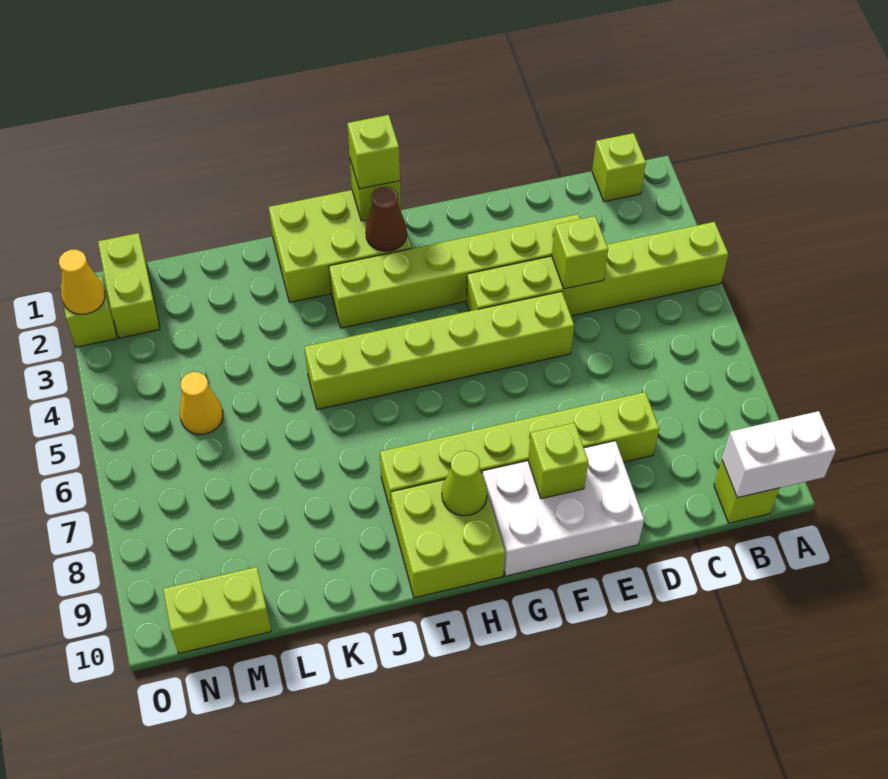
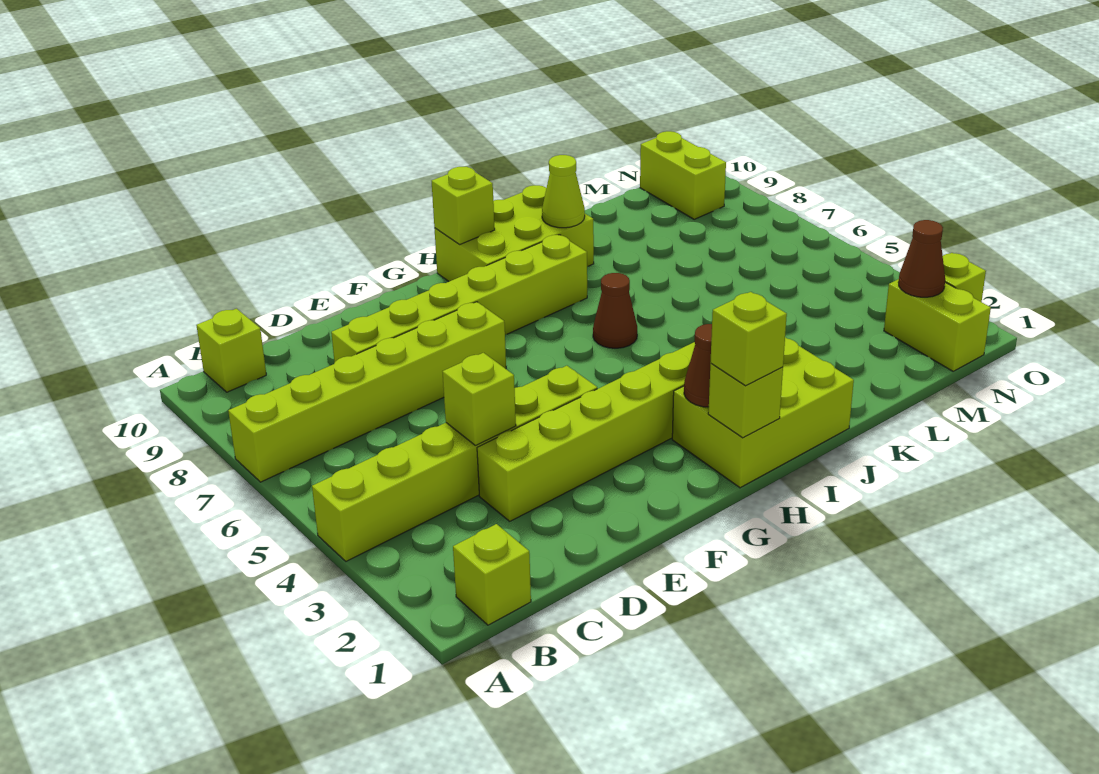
white 1x2 brick [722,411,836,498] -> none
lime 1x6 brick [304,291,574,410] -> lime 1x6 brick moved to [228,302,506,482]
white 2x3 brick [482,441,644,576] -> none
lime 1x1 brick [528,423,588,499] -> lime 1x1 brick moved to [432,167,495,245]
lime 2x2 brick [391,480,505,598] -> lime 2x3 brick [434,185,594,281]
lime 1x1 cone [442,451,487,516] -> lime 1x1 cone moved to [542,155,585,228]
none -> brown 1x1 cone [593,273,637,348]
yellow 1x1 cone [180,372,223,435] -> none
lime 1x2 brick [163,567,271,653] -> lime 1x2 brick turned to [640,131,726,219]
none -> brown 1x1 cone [899,220,945,297]
yellow 1x1 cone [59,250,105,314] -> none

